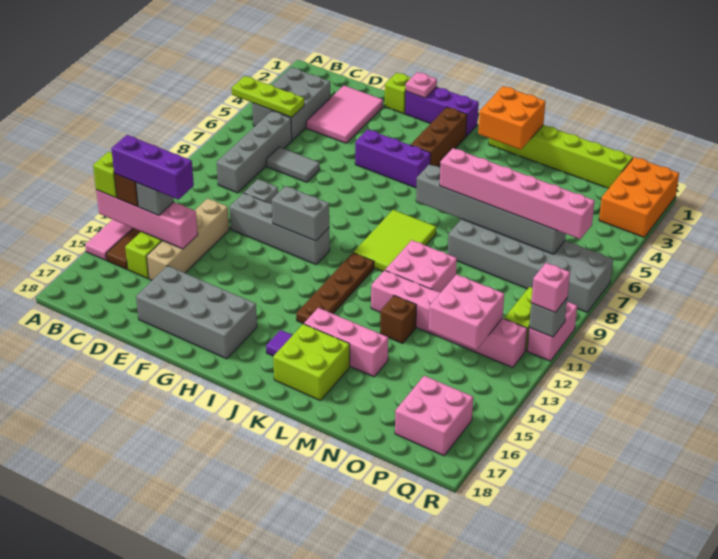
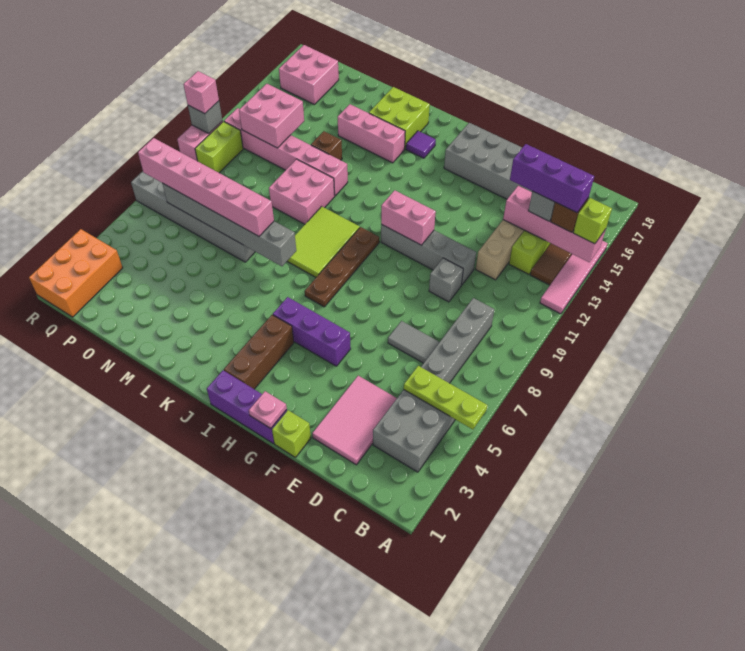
grey 1x2 brick [272,186,329,241] -> pink 1x2 brick [381,190,436,245]
brown 1x4 plate [296,253,374,324] -> brown 1x4 plate moved to [305,227,379,307]
lime 1x6 brick [489,125,633,189] -> none
orange 2x2 brick [478,86,545,150] -> none

